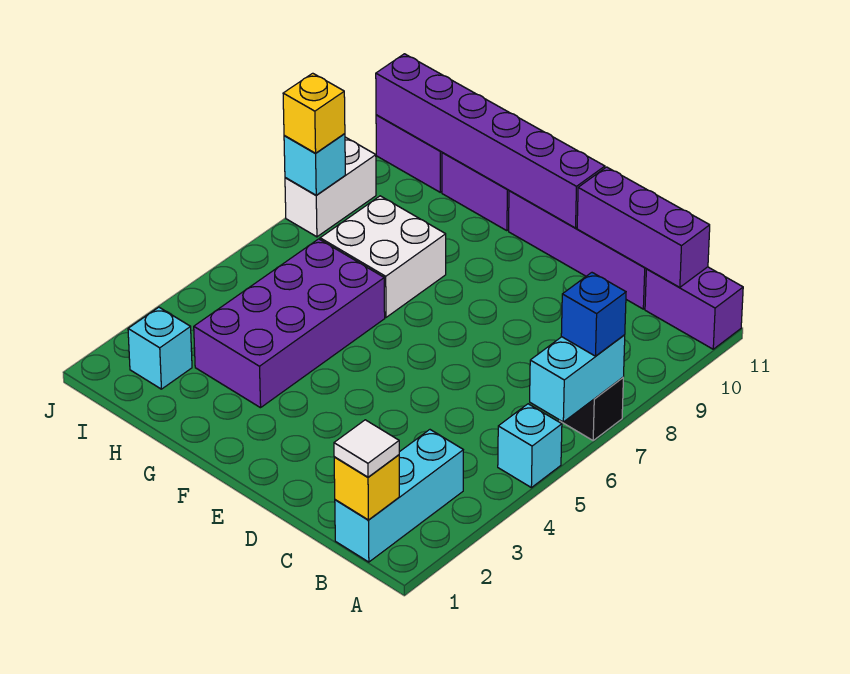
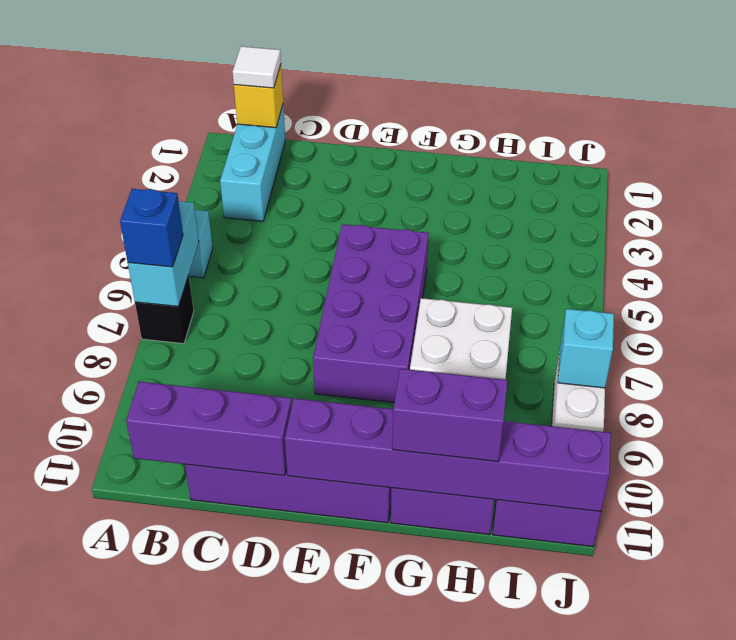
purple 1x2 brick [645,267,743,349] -> purple 1x2 brick moved to [392,369,507,462]
purple 2x4 brick [194,239,385,408] -> purple 2x4 brick moved to [313,224,429,402]
cyan 1x1 brick [128,307,192,389] -> none
yellow 1x1 brick [283,73,345,153] -> none

